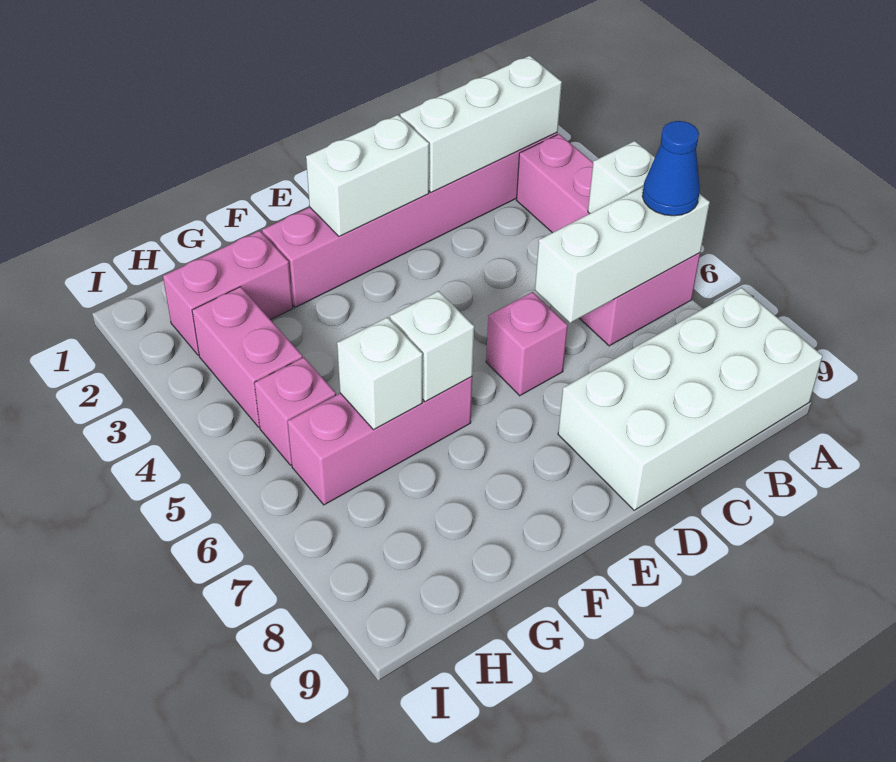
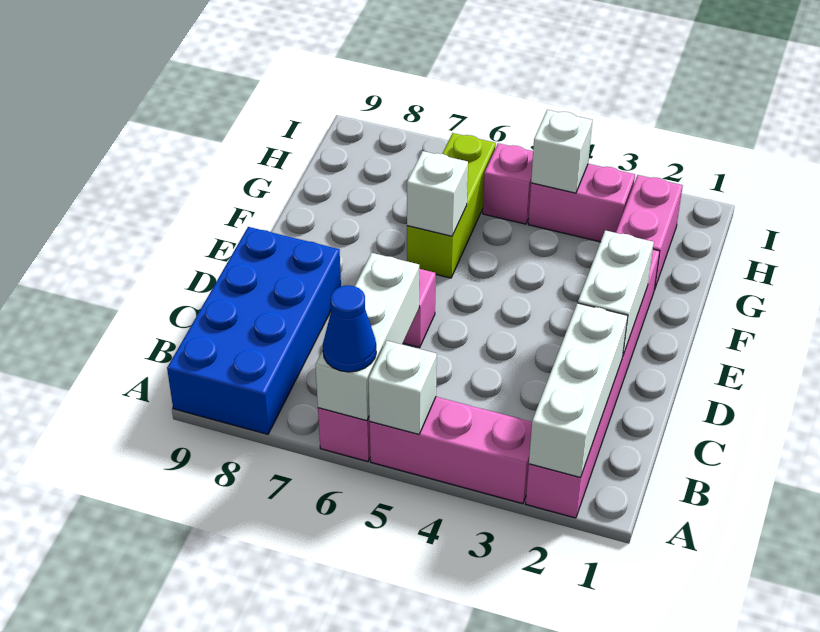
white 2x4 brick [558,288,823,510] -> blue 2x4 brick [167,227,341,434]
pink 1x3 brick [287,377,472,505] -> lime 1x3 brick [407,133,496,278]
white 1x1 brick [337,317,423,430] -> white 1x1 brick moved to [531,110,592,193]

